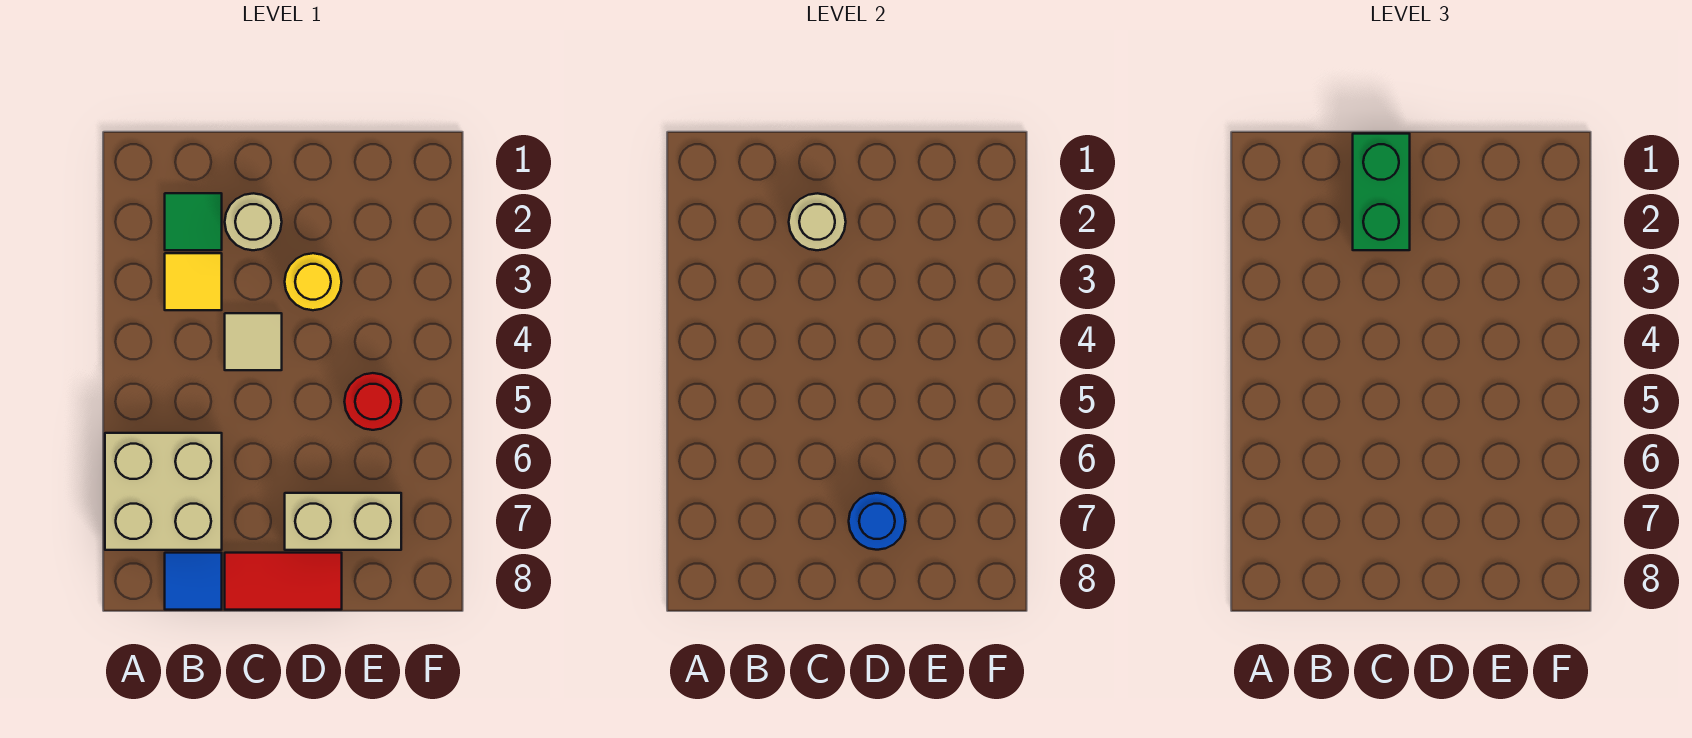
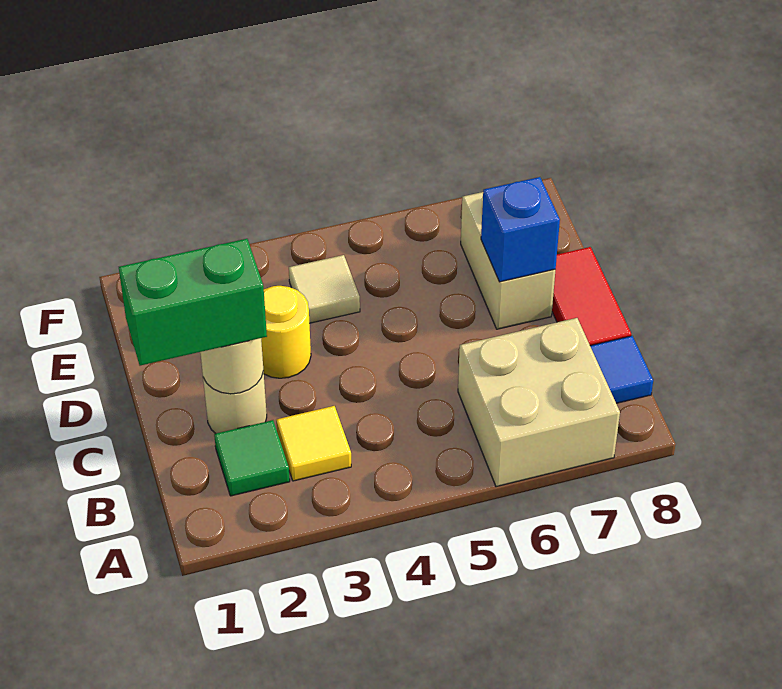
tan 1x1 tile [225,313,282,370] -> tan 1x1 tile moved to [289,255,360,323]
blue 1x1 round brick [849,493,906,550] -> blue 1x1 brick [481,177,560,282]
red 1x1 round brick [344,373,401,430] -> none

